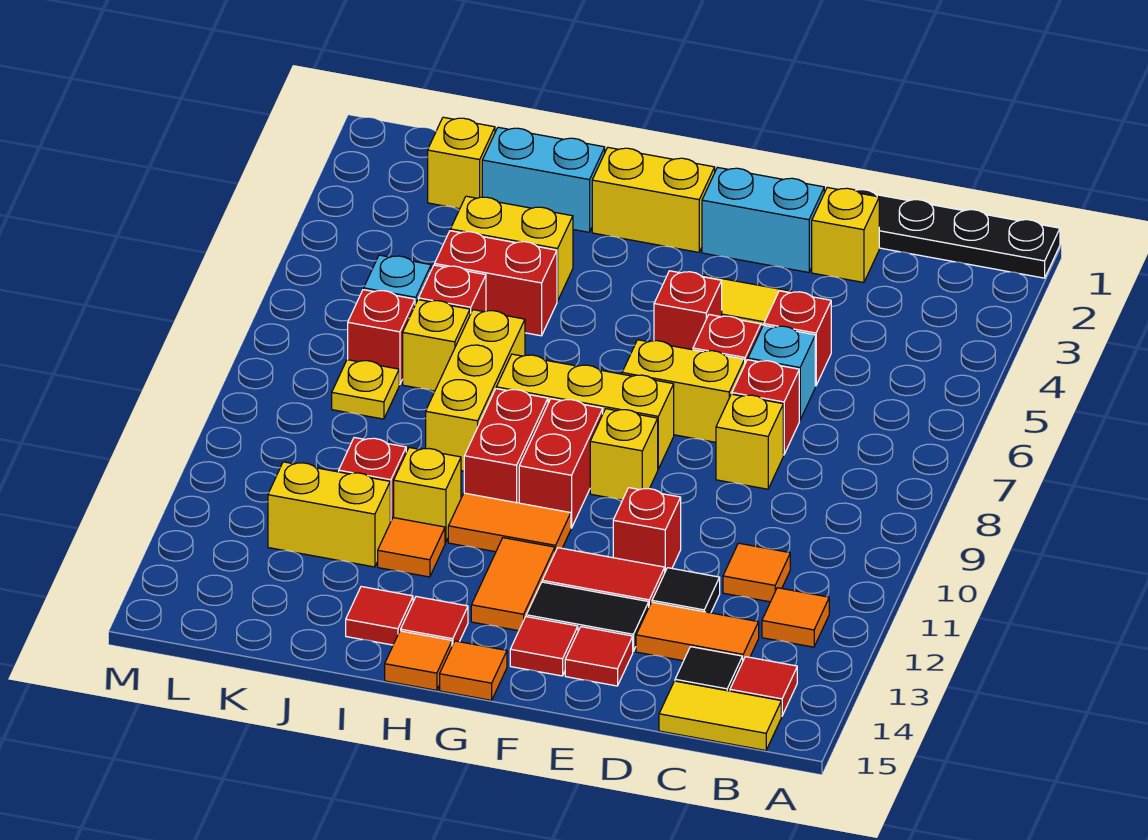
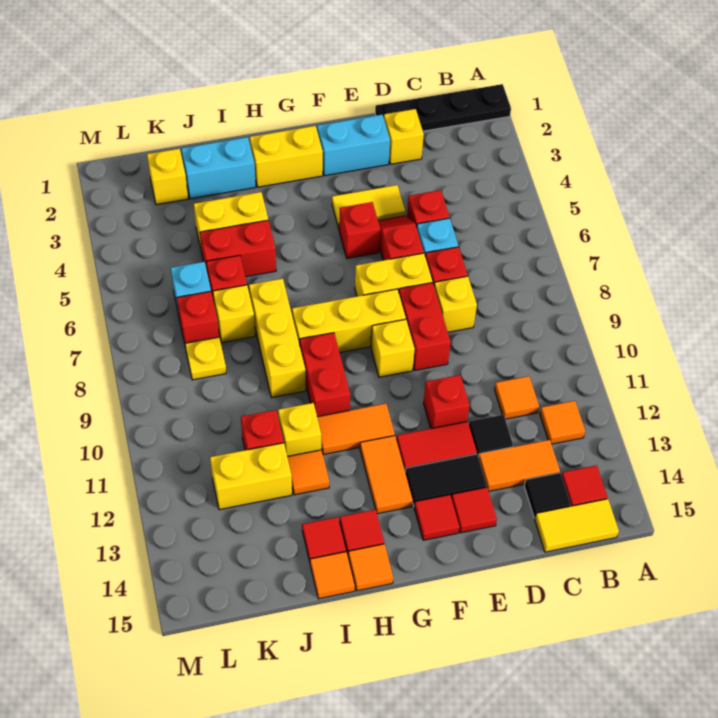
red 1x2 brick [519,399,603,528] -> red 1x2 brick moved to [399,283,451,371]
orange 1x1 tile [440,641,507,700] -> orange 1x1 tile moved to [310,552,355,599]

